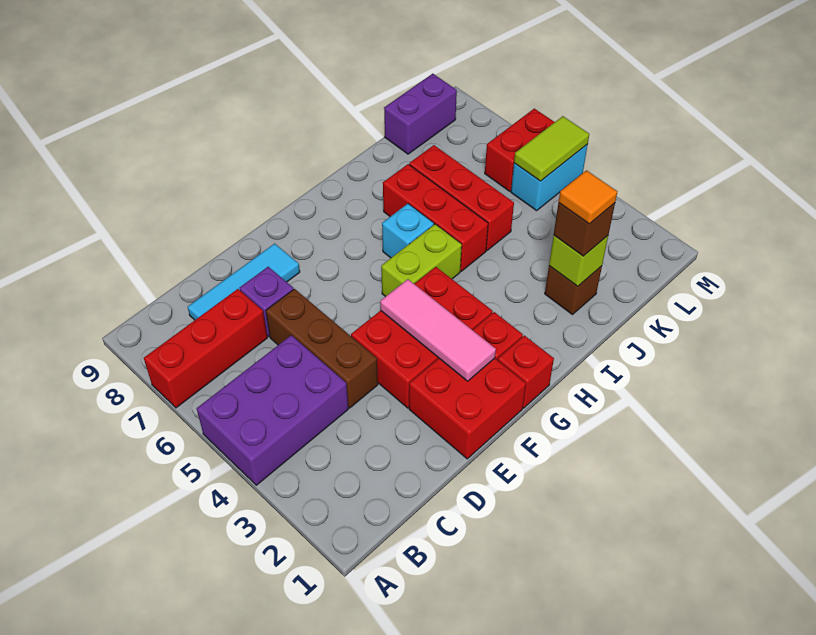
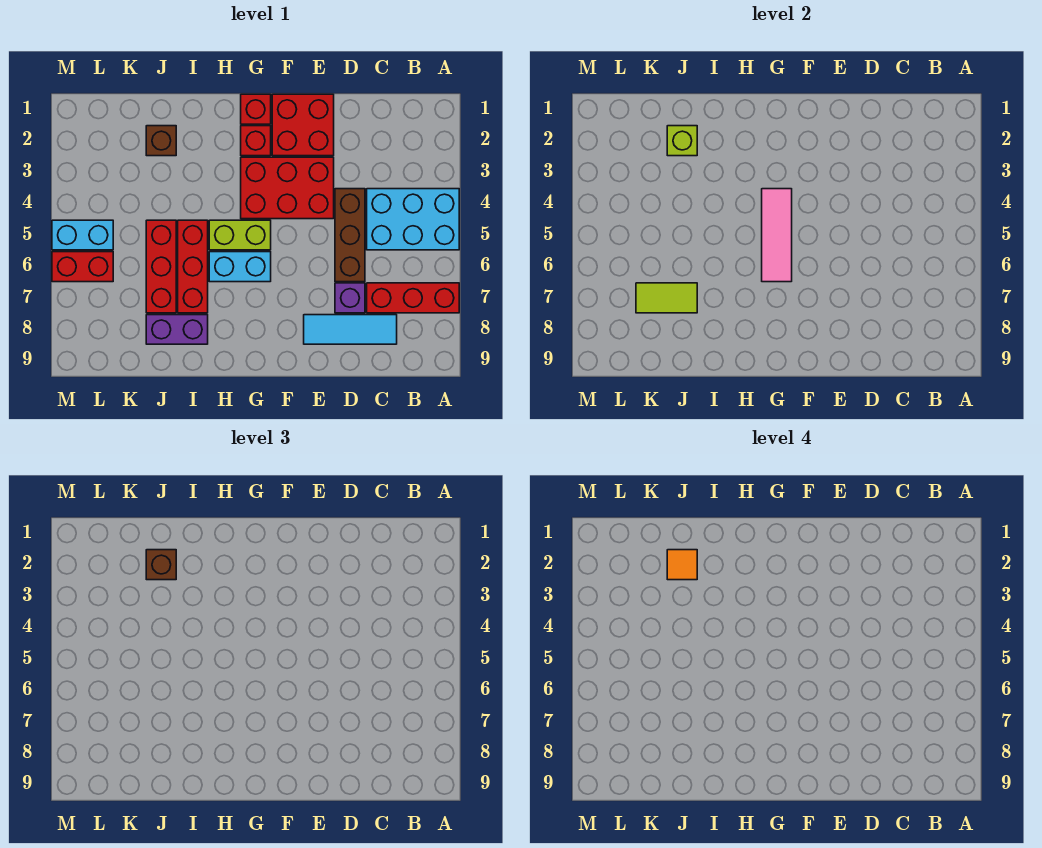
purple 2x3 brick [197,335,348,485] -> cyan 2x3 brick [367,189,459,250]
pink 1x3 tile [380,279,496,381] -> pink 1x3 tile moved to [762,189,792,282]
cyan 1x1 brick [382,204,434,258] -> cyan 1x2 brick [209,252,271,282]
purple 1x2 brick [384,74,457,154] -> purple 1x2 brick moved to [146,315,208,344]
lime 1x2 tile [514,116,589,181] -> lime 1x2 tile moved to [636,283,697,313]

